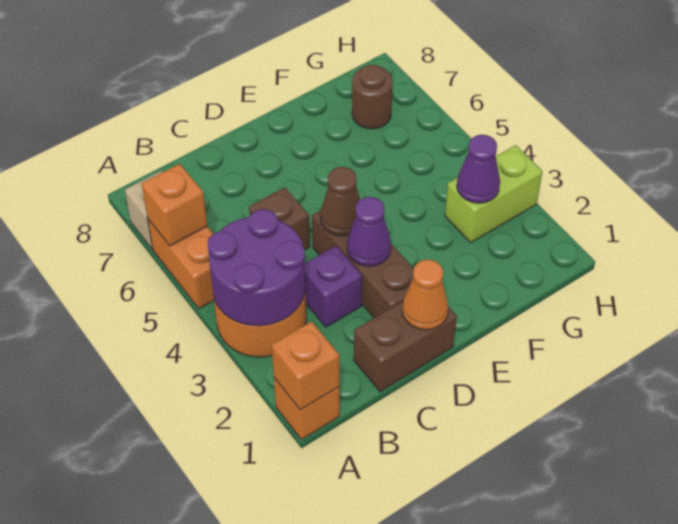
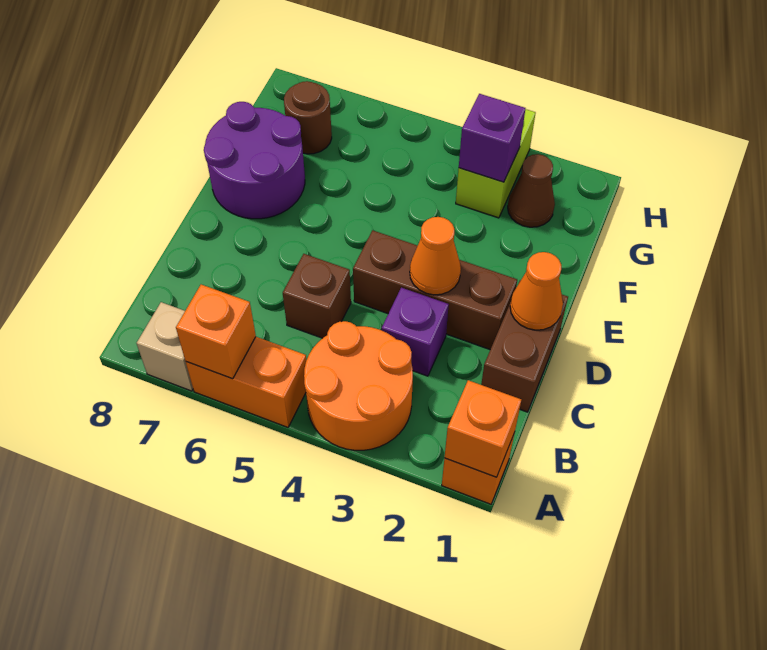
purple 2x2 round brick [208,209,305,326] -> purple 2x2 round brick moved to [204,102,305,219]
purple 1x1 cone [347,197,391,266] -> orange 1x1 cone [410,217,461,295]
brown 1x1 cone [320,167,360,236] -> brown 1x1 cone moved to [508,154,555,227]
purple 1x1 cone [457,135,500,203] -> purple 1x1 brick [459,94,525,182]

